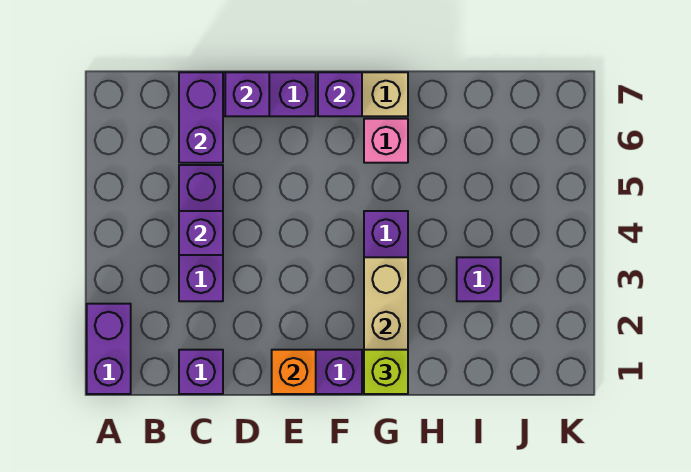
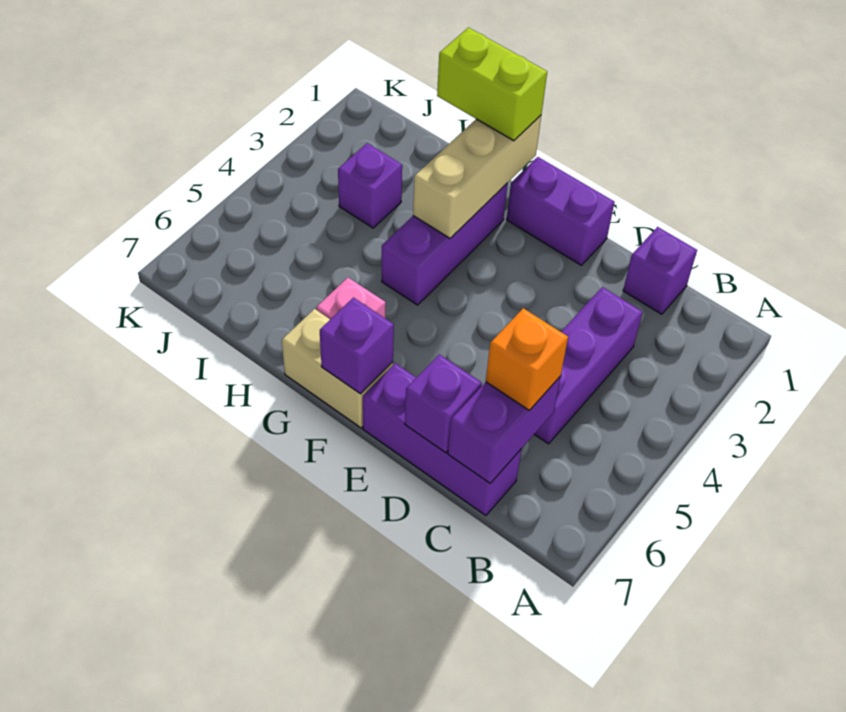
purple 1x2 brick [87,304,131,394] -> none
purple 1x1 brick [179,211,223,255] -> none
orange 1x1 brick [272,350,316,394] -> orange 1x1 brick moved to [486,308,568,410]
lime 1x1 brick [364,350,408,394] -> lime 1x2 brick [437,28,547,141]

